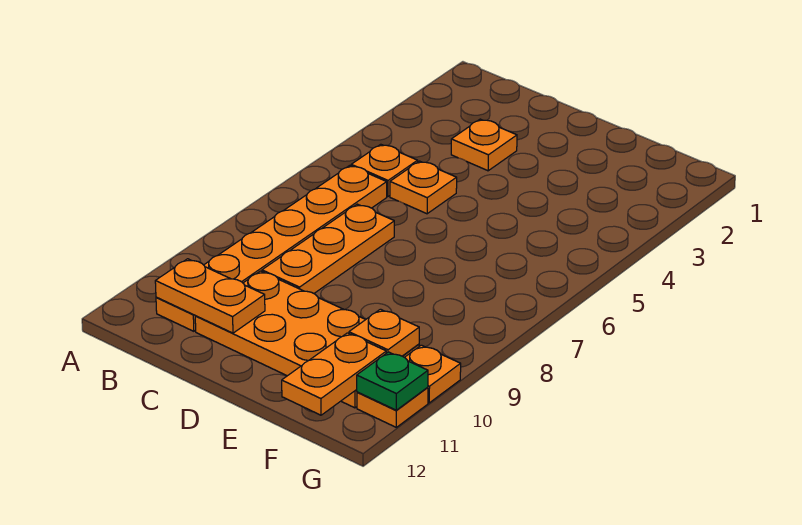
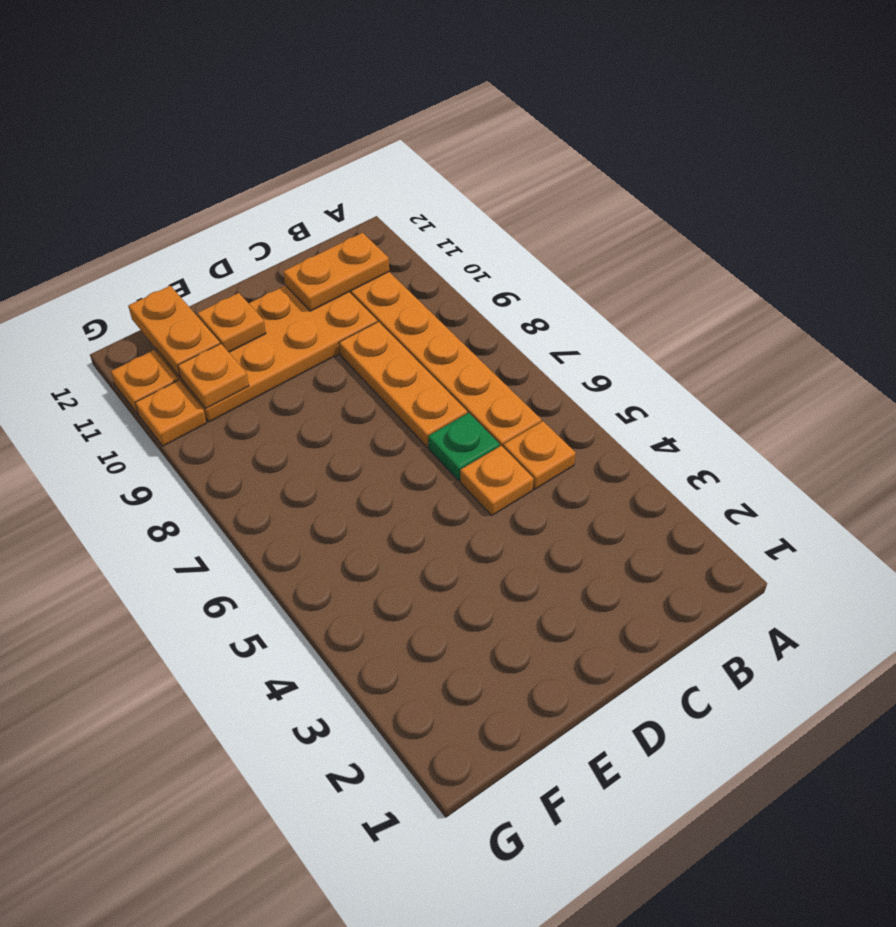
orange 1x1 plate [451,119,517,171] -> orange 1x1 plate moved to [197,293,266,352]
green 1x1 plate [357,352,428,410] -> green 1x1 plate moved to [428,413,500,480]

